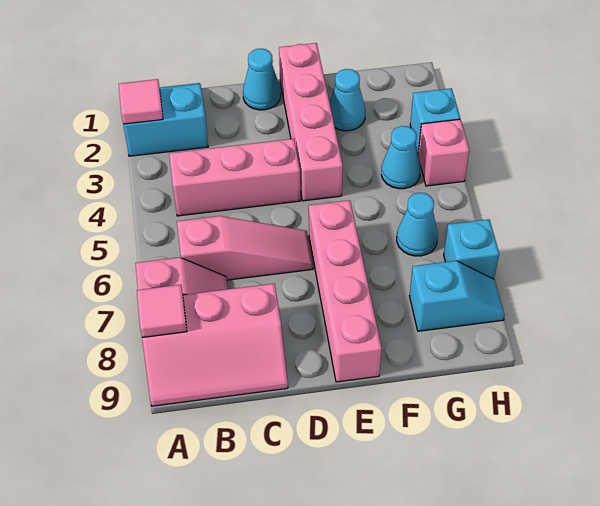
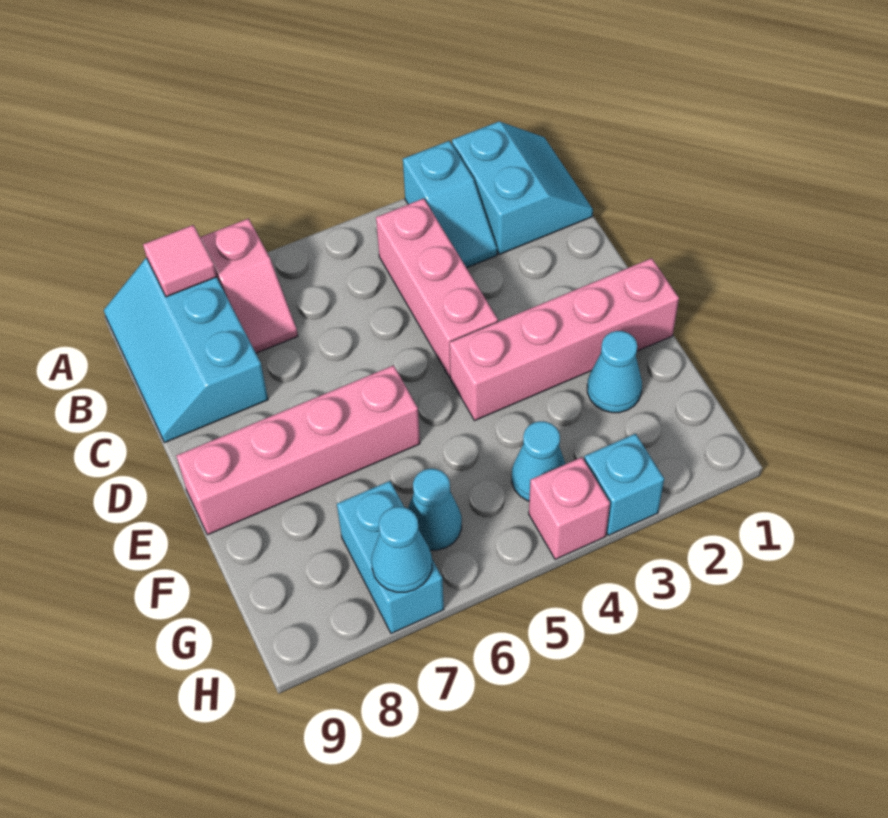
pink 1x1 tile [119,79,163,124] -> none
pink 2x3 slope [142,284,288,406] -> cyan 2x3 slope [104,258,268,443]
pink 1x3 slope [177,216,313,280] -> none
cyan 1x1 cone [243,49,281,110] -> cyan 1x1 cone moved to [372,507,432,592]
cyan 1x2 slope [409,261,505,331] -> cyan 1x2 slope moved to [403,141,497,268]
cyan 1x1 brick [444,219,499,279] -> cyan 1x2 brick [337,481,444,633]

